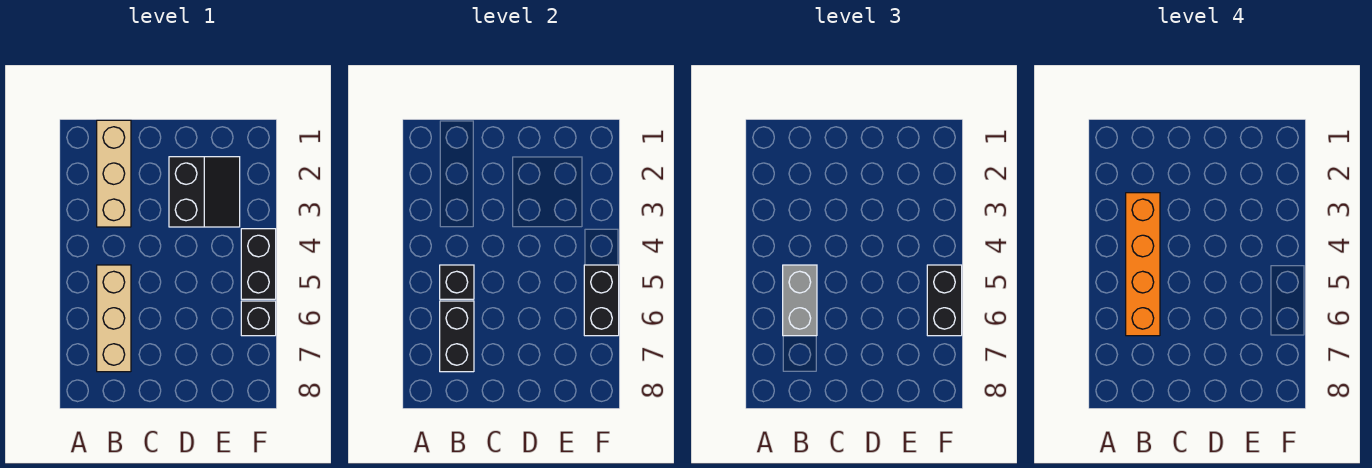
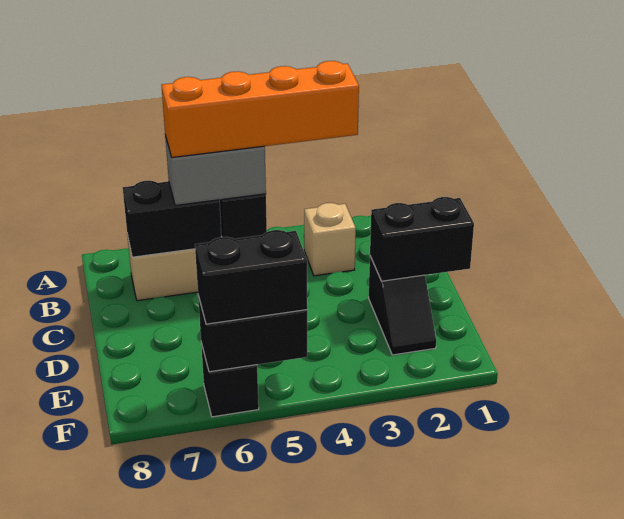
tan 1x3 brick [97,120,131,227] -> tan 1x1 brick [304,203,356,276]
black 2x2 slope [169,157,240,227] -> black 1x2 slope [369,256,436,355]
black 1x2 brick [241,229,276,299] -> black 1x2 brick moved to [370,197,474,281]

